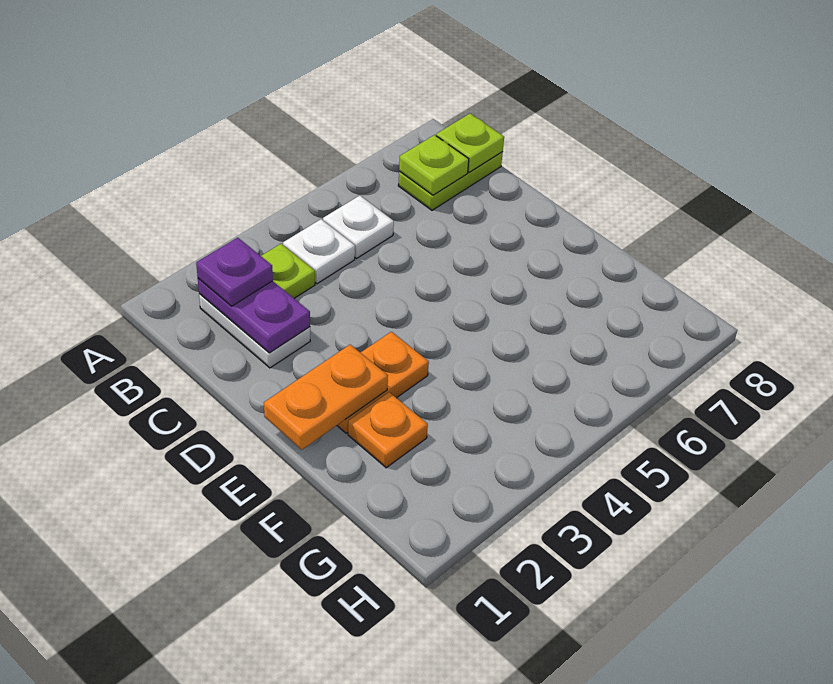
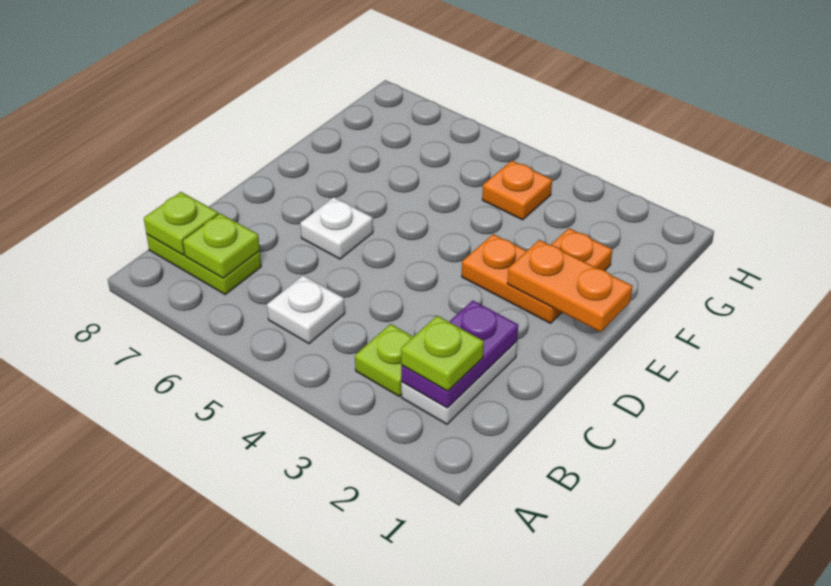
purple 1x1 plate [196,238,273,306] -> lime 1x1 plate [401,316,484,391]
white 1x1 plate [283,219,355,284] -> white 1x1 plate moved to [300,197,373,259]
none -> orange 1x1 plate [482,161,552,220]

